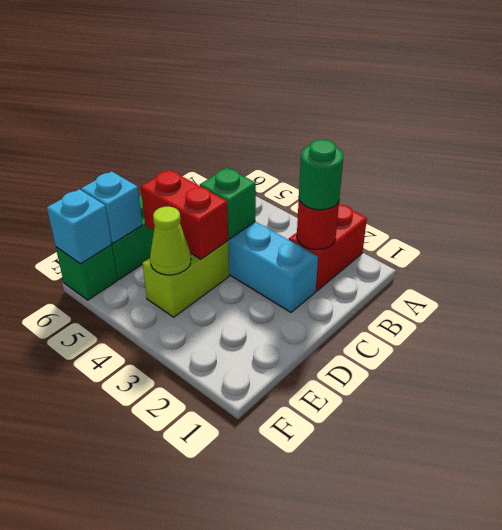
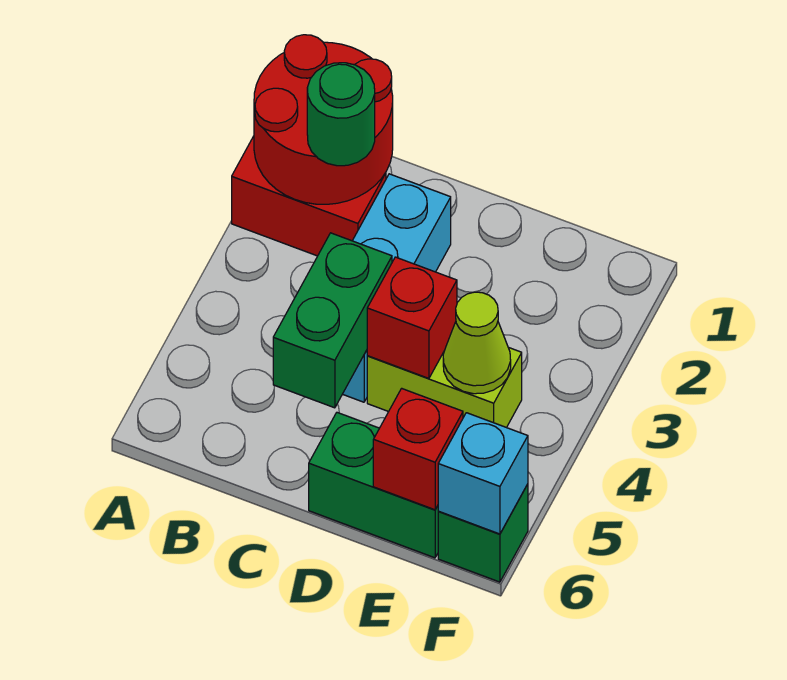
red 1x1 round brick [297,200,339,250] -> red 2x2 round brick [254,35,393,204]
green 1x1 brick [200,168,256,239] -> green 1x2 brick [273,233,392,408]
red 1x2 brick [141,170,228,259] -> red 1x1 brick [367,257,457,378]
cyan 1x1 brick [81,171,142,243] -> red 1x1 brick [373,388,463,510]

